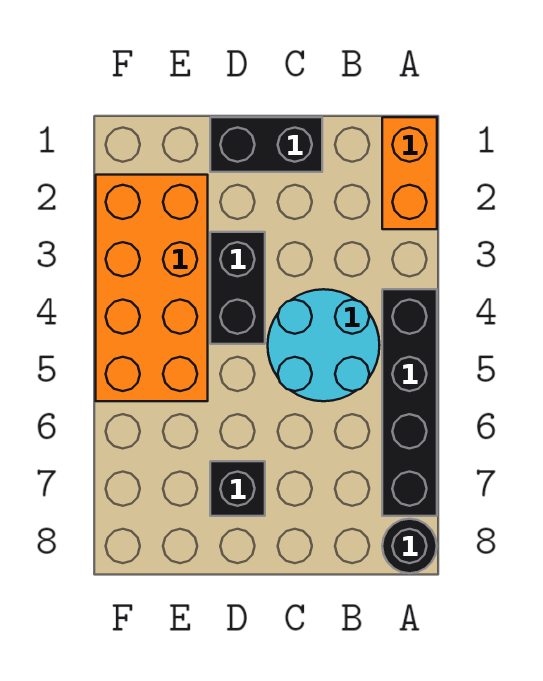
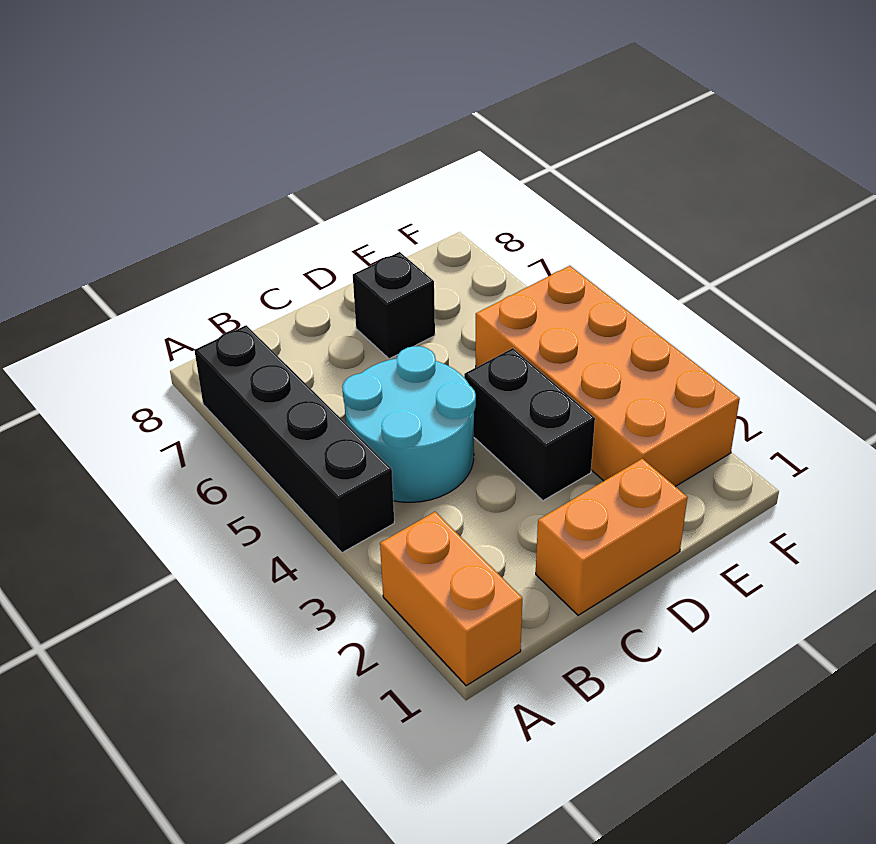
black 1x1 round brick [382,519,437,573] -> none
black 1x2 brick [210,117,322,172] -> orange 1x2 brick [536,459,687,615]

